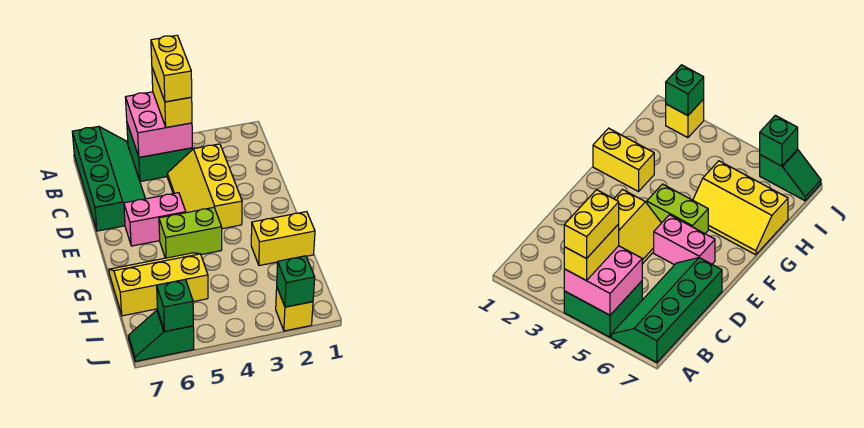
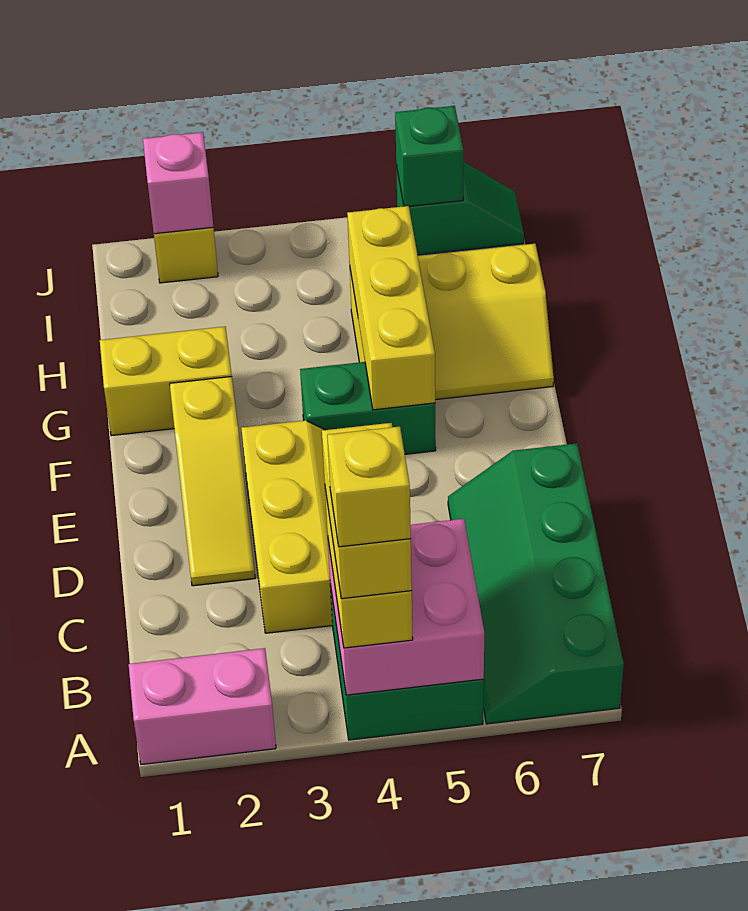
none -> yellow 1x1 brick [327,426,411,547]
none -> yellow 1x3 slope [170,377,255,586]
pink 1x2 brick [124,193,186,246] -> pink 1x2 brick moved to [129,648,276,765]
lime 1x2 brick [159,207,222,258] -> green 1x2 brick [300,362,436,454]
none -> yellow 1x3 brick [347,206,435,410]
green 1x1 brick [277,256,315,307] -> pink 1x1 brick [143,132,213,234]

